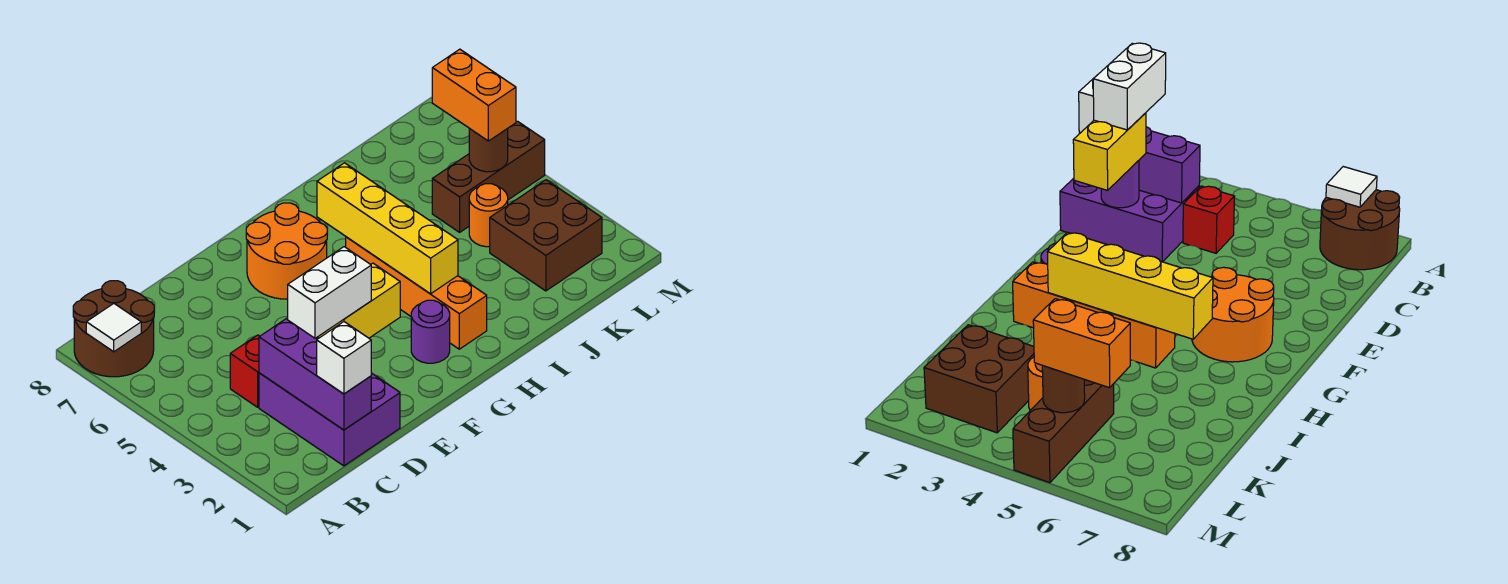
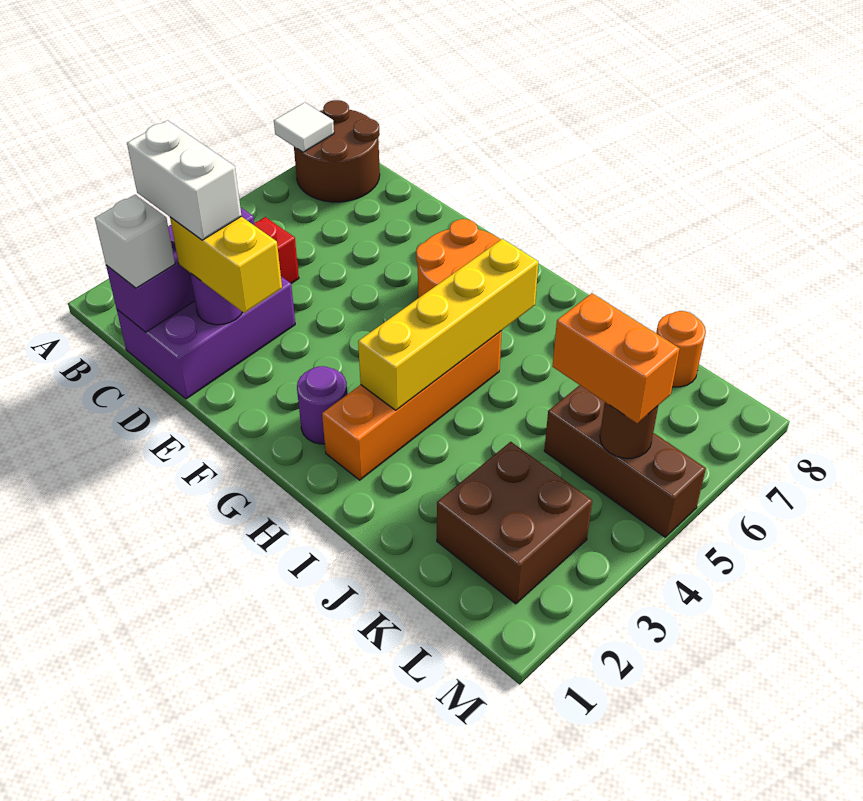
orange 1x1 round brick [469,184,508,247] -> orange 1x1 round brick moved to [656,311,706,387]
orange 1x2 brick [432,49,516,141] -> orange 1x2 brick turned to [552,293,680,423]

